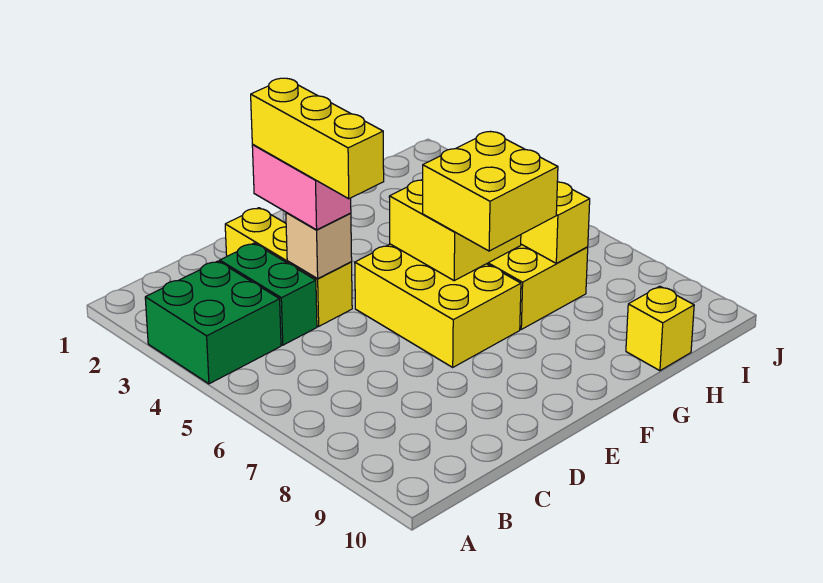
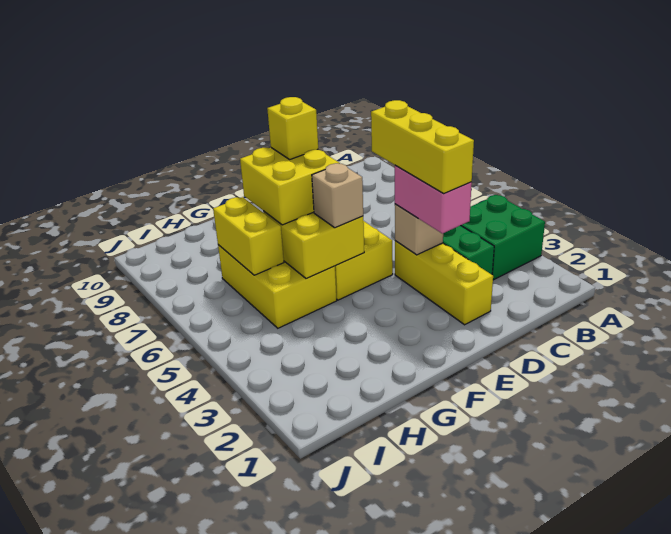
none -> tan 1x1 brick [312,163,363,228]
yellow 1x1 brick [626,286,694,371] -> yellow 1x1 brick moved to [267,97,318,159]

